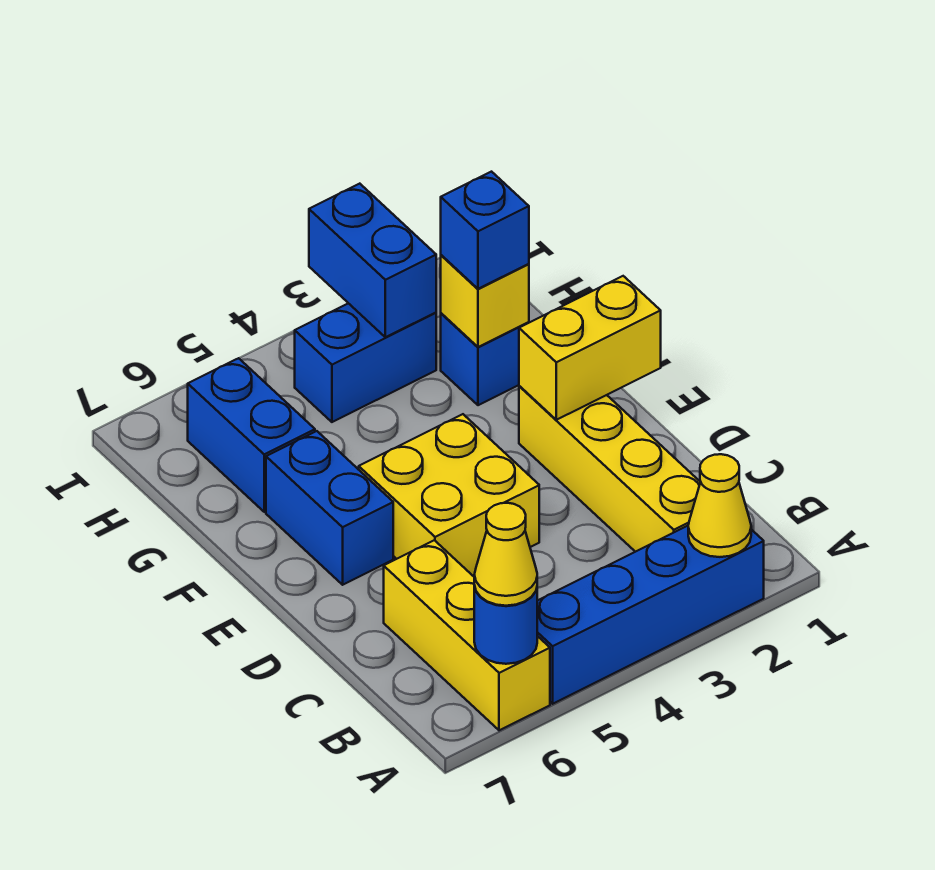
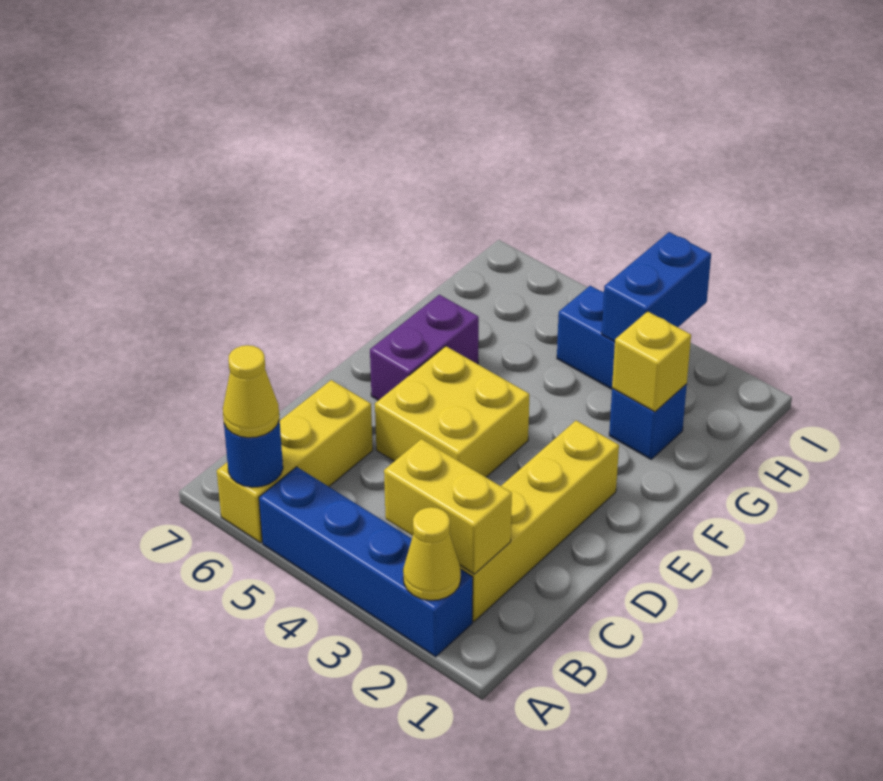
yellow 1x2 brick [519,276,661,420] -> yellow 1x2 brick moved to [384,439,512,574]
blue 1x2 brick [266,431,393,585] -> purple 1x2 brick [370,295,479,400]
blue 1x1 brick [441,172,529,289] -> none
blue 1x2 brick [188,358,315,512] -> none

